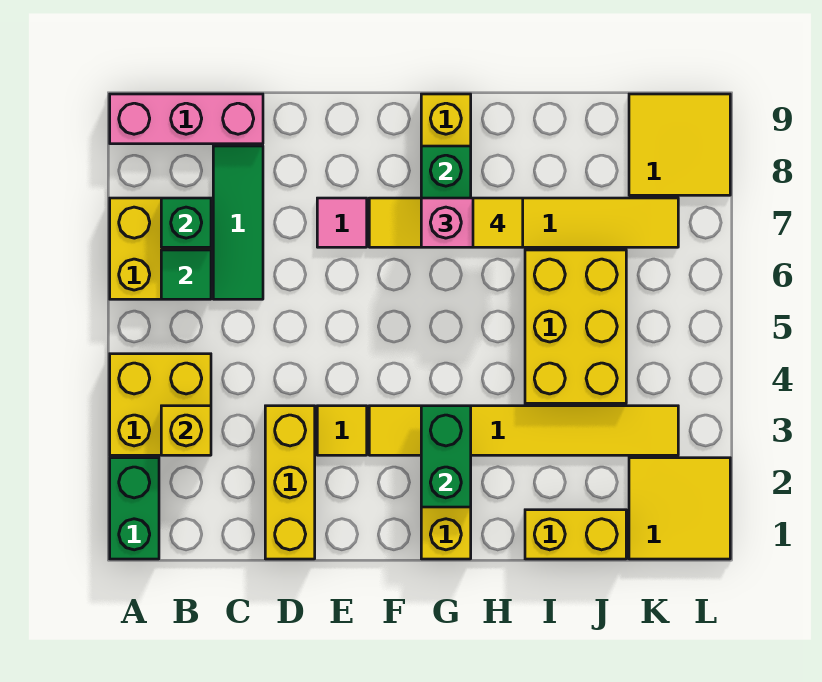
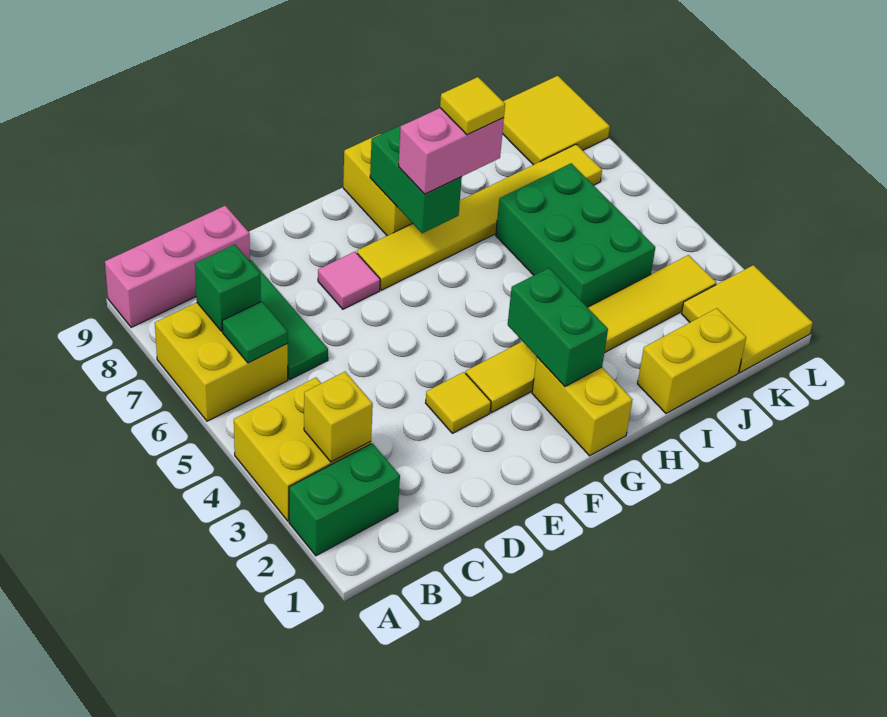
green 1x2 brick [110,458,159,559] -> green 1x2 brick turned to [289,443,400,556]
yellow 1x3 brick [265,406,315,559] -> none
yellow 2x3 brick [525,250,626,403] -> green 2x3 brick [496,163,655,307]

